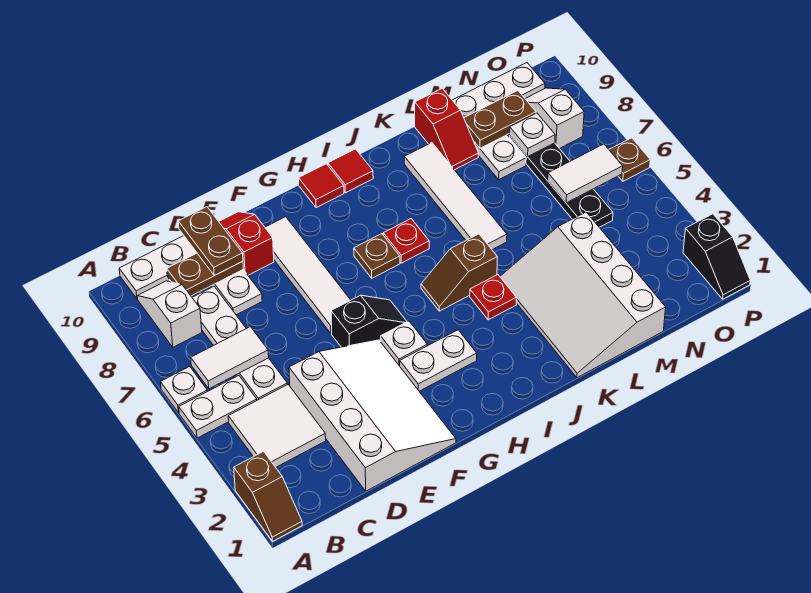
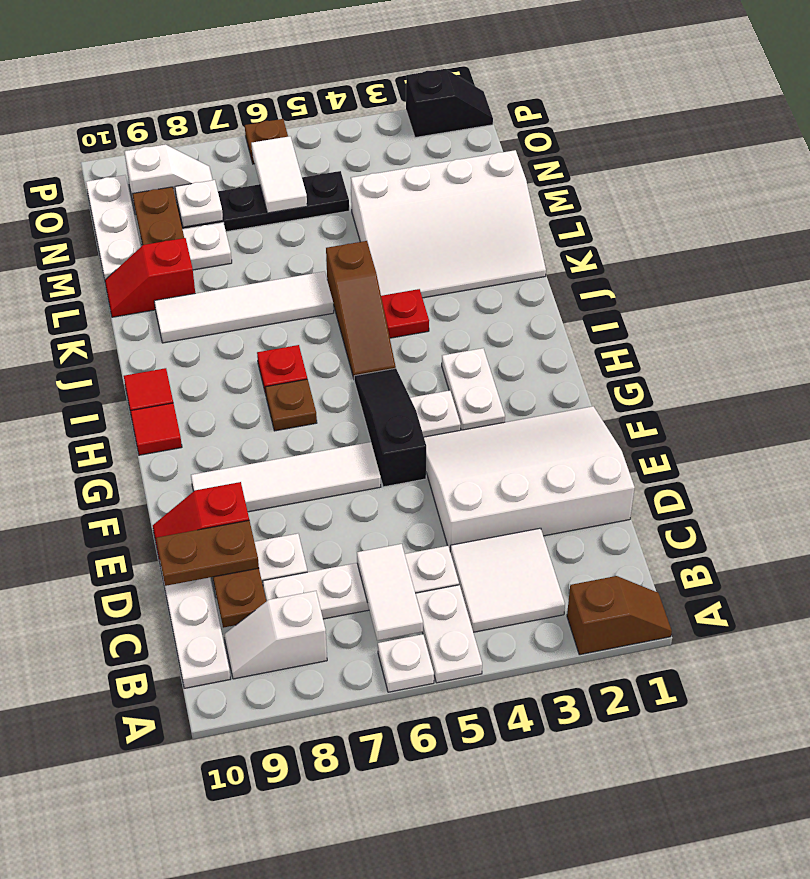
black 1x2 slope [331,295,407,347] -> black 1x3 slope [354,368,426,487]
brown 1x2 slope [421,234,498,311] -> brown 1x3 slope [326,241,396,378]
red 1x2 slope [415,88,478,170] -> red 1x2 slope turned to [105,238,195,317]
white 1x2 slope [525,88,584,149] -> white 1x2 slope turned to [124,144,213,214]

